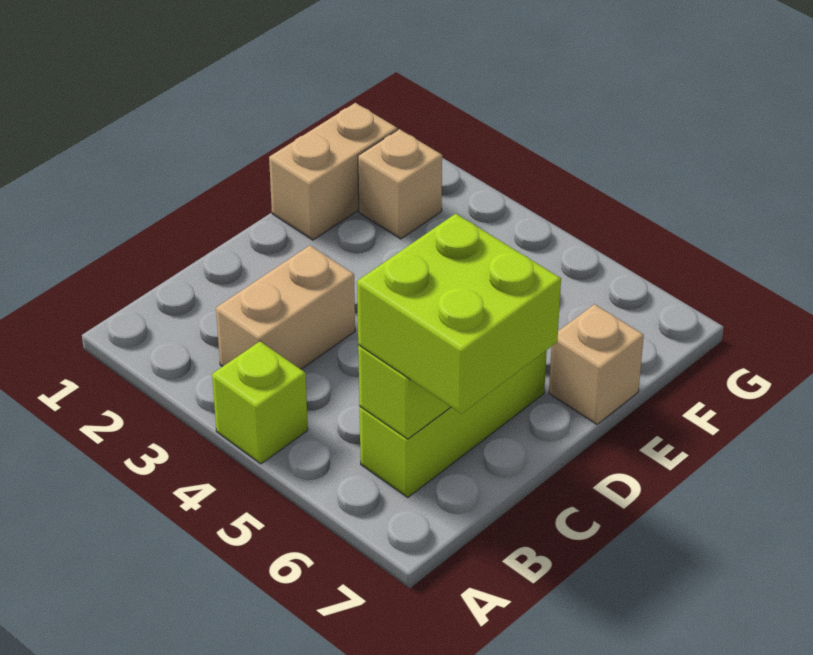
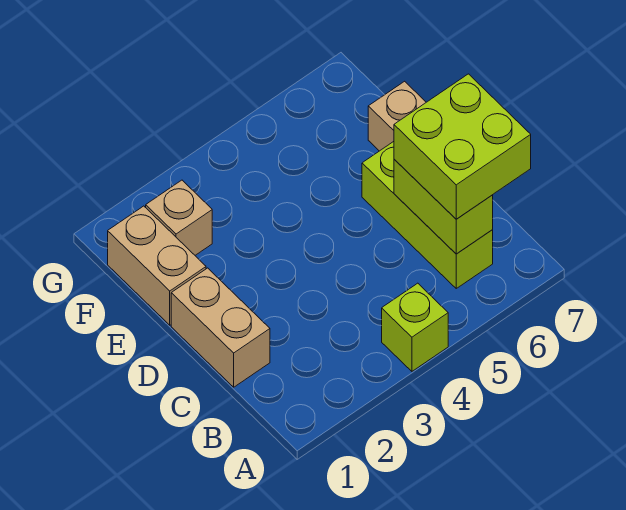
tan 1x2 brick [216,245,355,369] -> tan 1x2 brick moved to [171,268,270,387]

